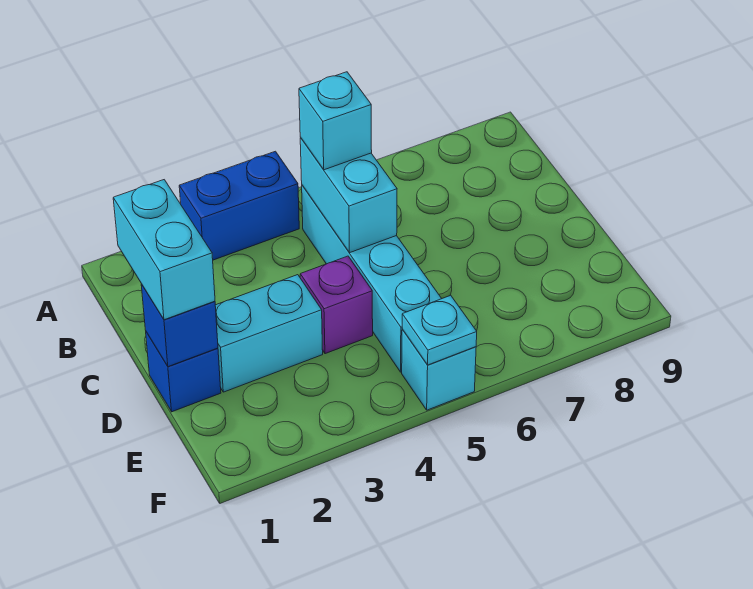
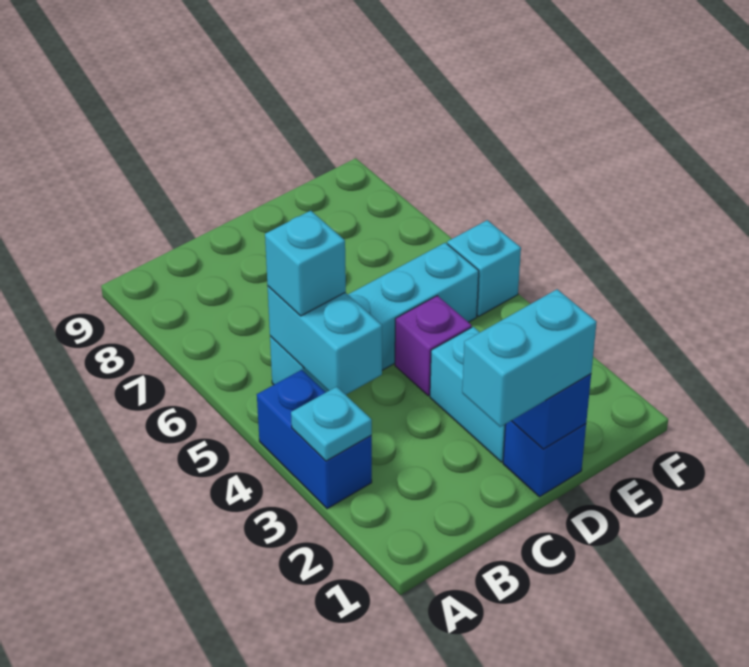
cyan 1x2 brick [300,138,397,253] -> cyan 1x2 brick turned to [268,286,382,395]
cyan 1x1 plate [402,295,477,365] -> cyan 1x1 plate moved to [291,387,372,461]

